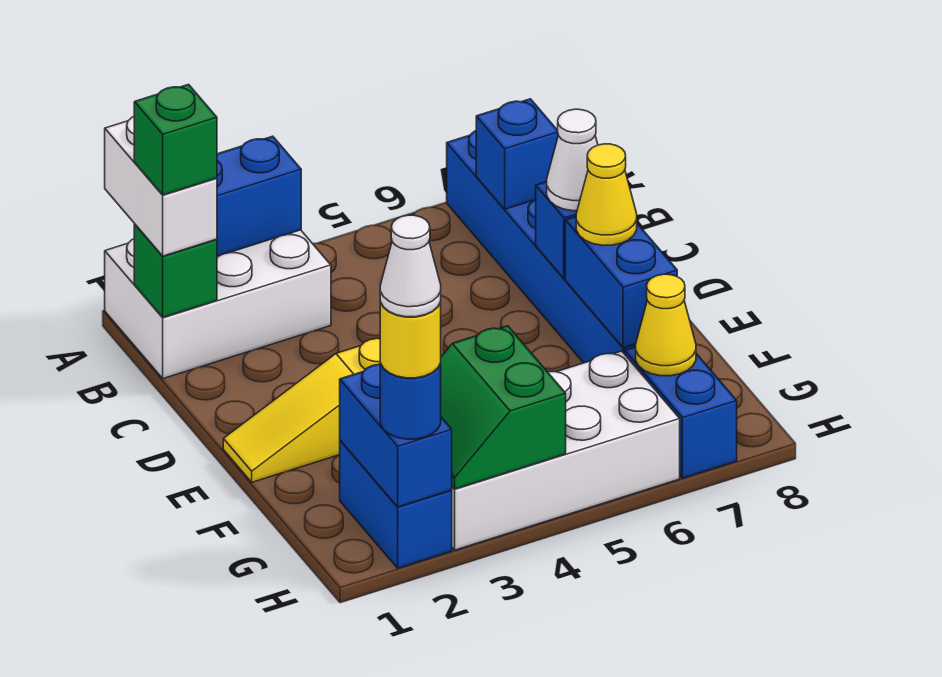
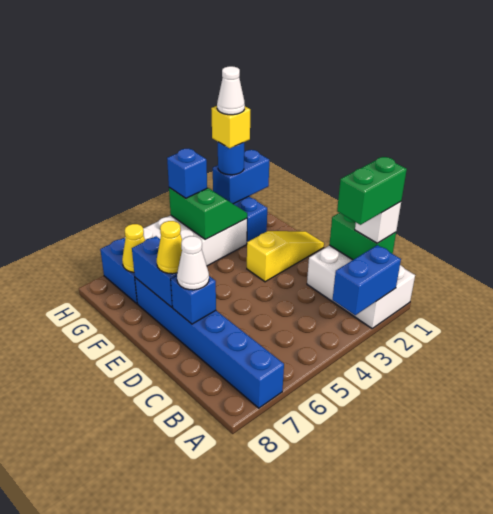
white 2x3 brick [105,230,331,379] -> white 2x3 brick turned to [307,245,415,328]
white 1x2 brick [105,117,217,256] -> white 1x1 brick [355,202,401,243]
green 1x1 brick [134,224,217,317] -> green 1x2 brick [329,213,396,260]
green 1x1 brick [134,85,217,195] -> green 1x2 brick [337,157,407,225]
blue 1x1 brick [476,99,558,209] -> blue 1x1 brick moved to [167,149,207,198]
blue 1x2 brick [340,364,452,507] -> blue 1x2 brick turned to [213,150,269,204]
yellow 1x1 round brick [380,302,441,378] -> yellow 1x1 brick [211,106,250,148]

